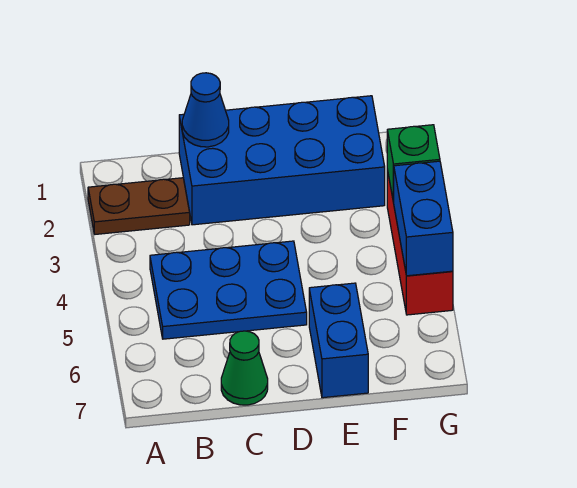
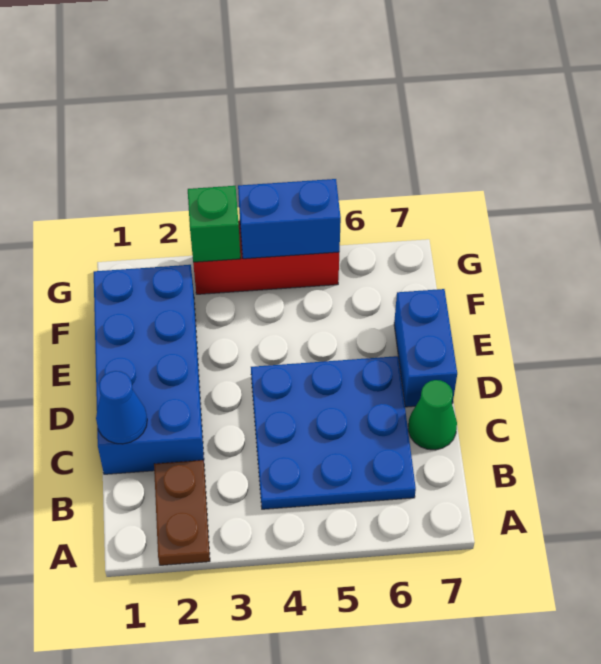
blue 2x3 plate [150,241,307,339] -> blue 3x3 plate [251,356,416,509]
blue 1x2 brick [309,283,368,398] -> blue 1x2 brick turned to [394,289,457,407]

